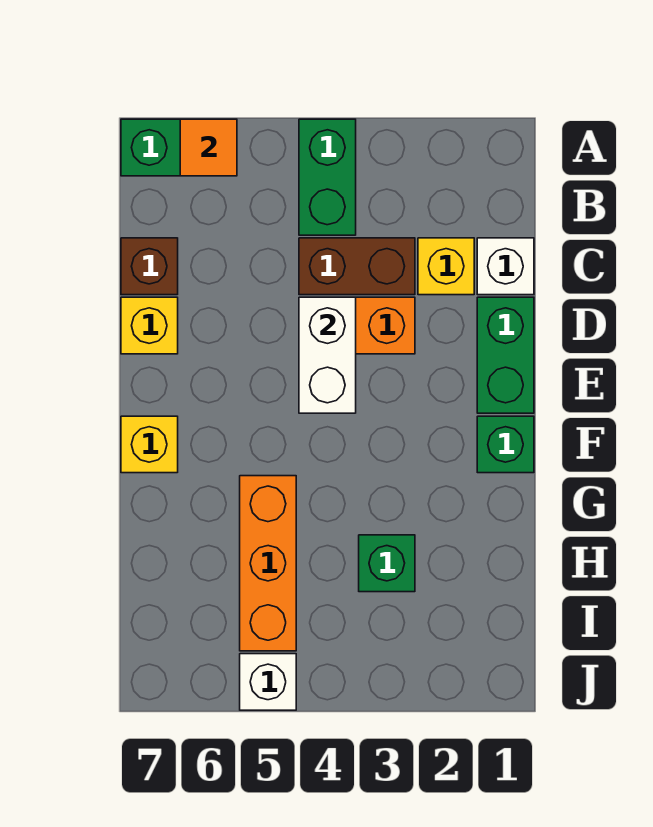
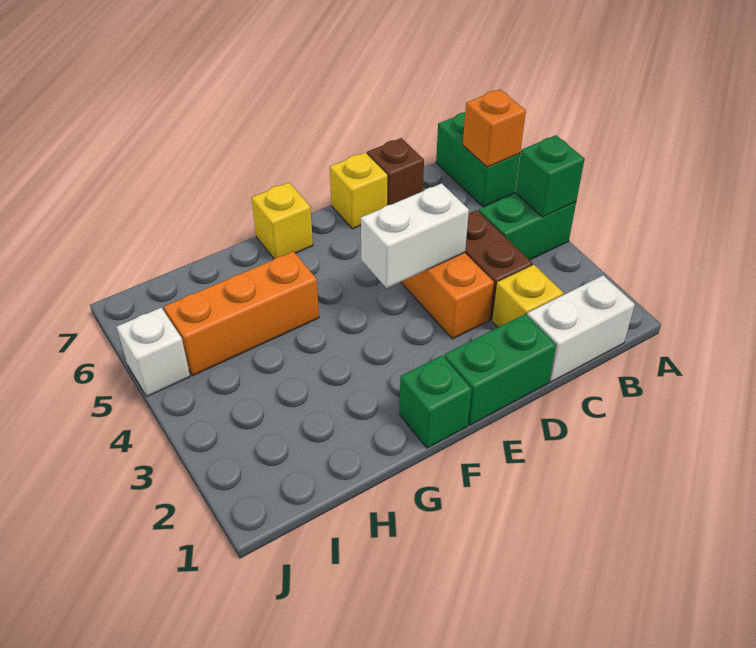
orange 1x1 tile [180,119,237,176] -> orange 1x1 brick [463,89,526,167]
white 1x1 brick [477,238,534,295] -> white 1x2 brick [527,275,635,382]
green 1x1 brick [359,535,415,592] -> green 1x1 brick moved to [515,135,585,217]

